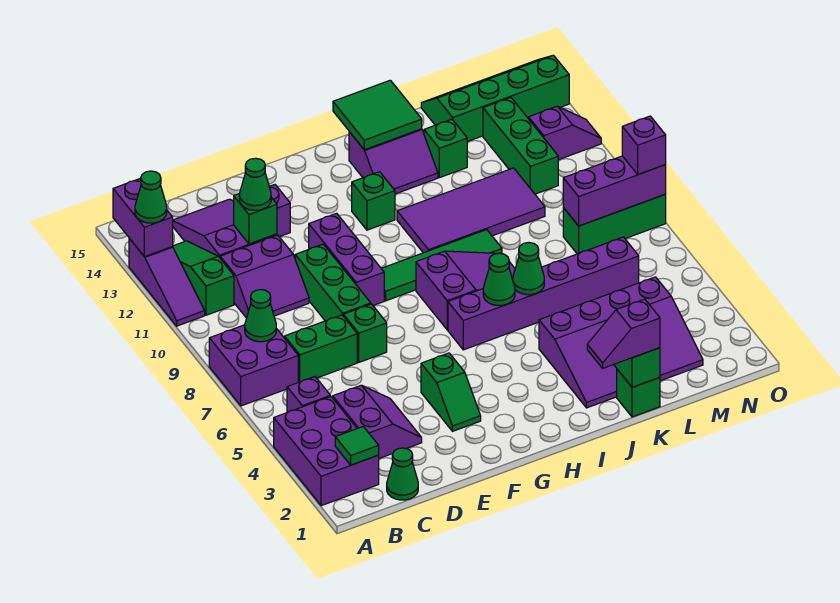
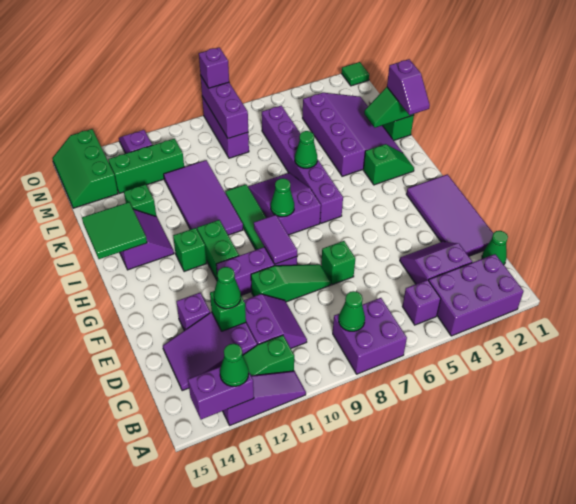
green 1x1 tile [335,427,379,465] -> green 1x1 tile moved to [342,62,369,86]
green 1x2 brick [284,315,357,382] -> green 1x2 brick moved to [197,220,239,280]
none -> purple 2x4 tile [406,174,493,256]
green 1x3 brick [295,244,371,321] -> green 1x3 slope [251,264,331,302]
green 1x2 slope [421,353,481,431] -> green 1x2 slope moved to [363,144,414,185]
none -> purple 1x2 tile [254,215,297,264]
green 1x1 cone [483,253,515,305] -> green 1x1 cone moved to [271,178,294,217]
green 2x4 slope [421,55,569,142] -> green 2x3 slope [52,129,118,208]
green 1x3 brick [563,195,666,254] -> purple 1x3 brick [202,97,249,158]

